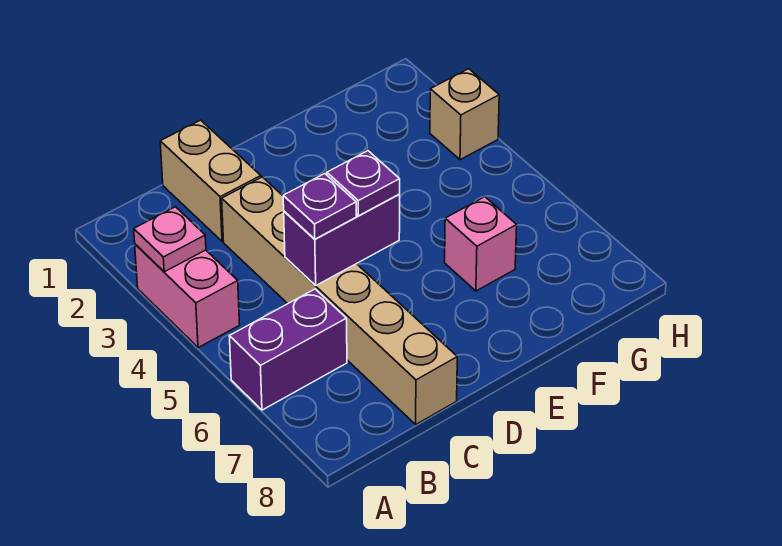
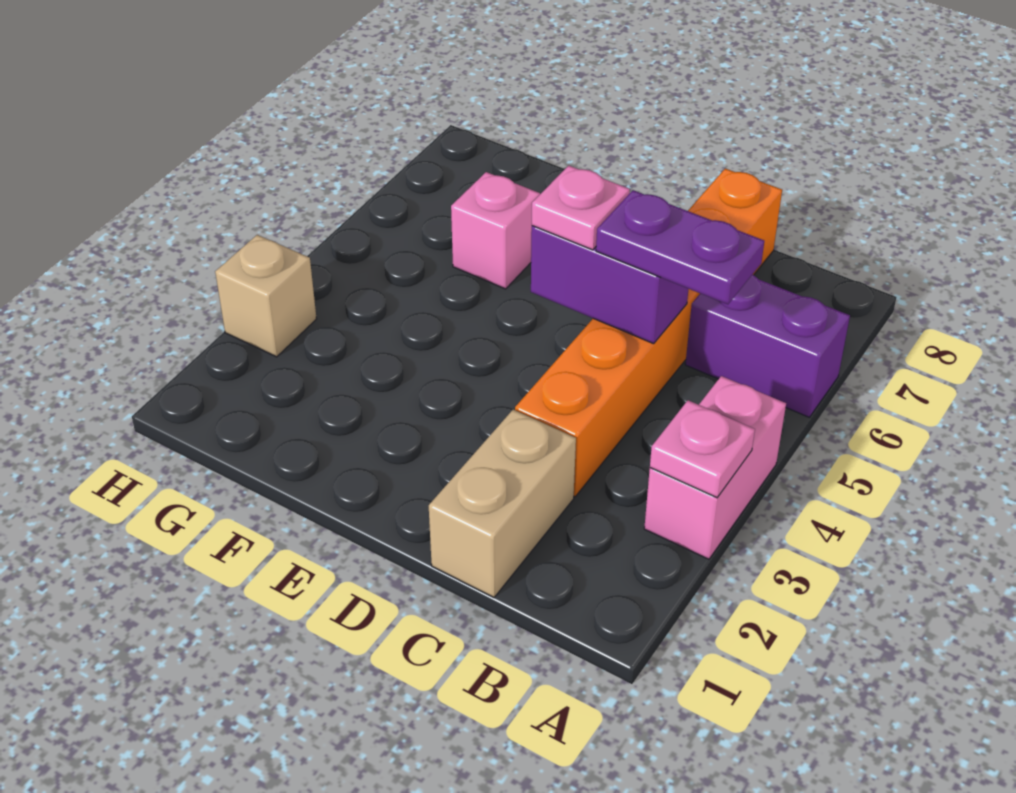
tan 1x6 brick [222,177,457,424] -> orange 1x6 brick [515,168,782,496]
purple 1x1 plate [283,174,356,239] -> purple 1x2 plate [596,190,764,304]
purple 1x1 plate [327,151,400,216] -> pink 1x1 plate [532,166,630,250]

